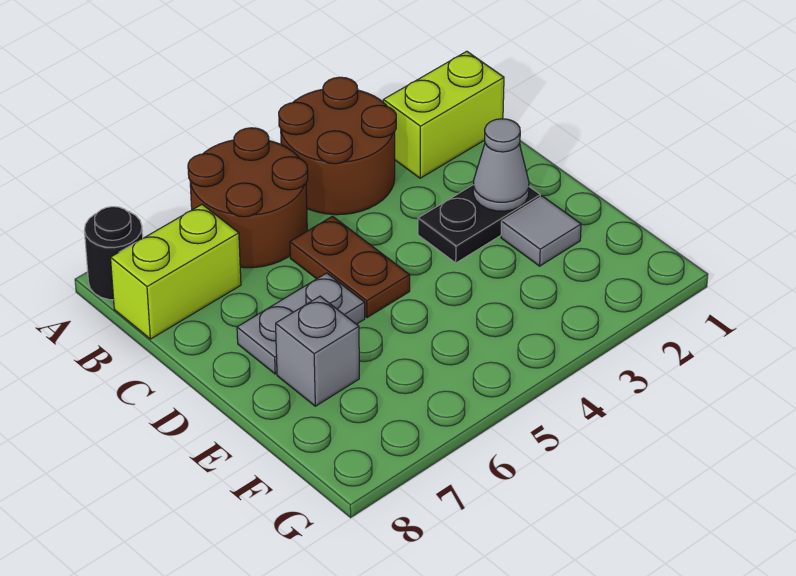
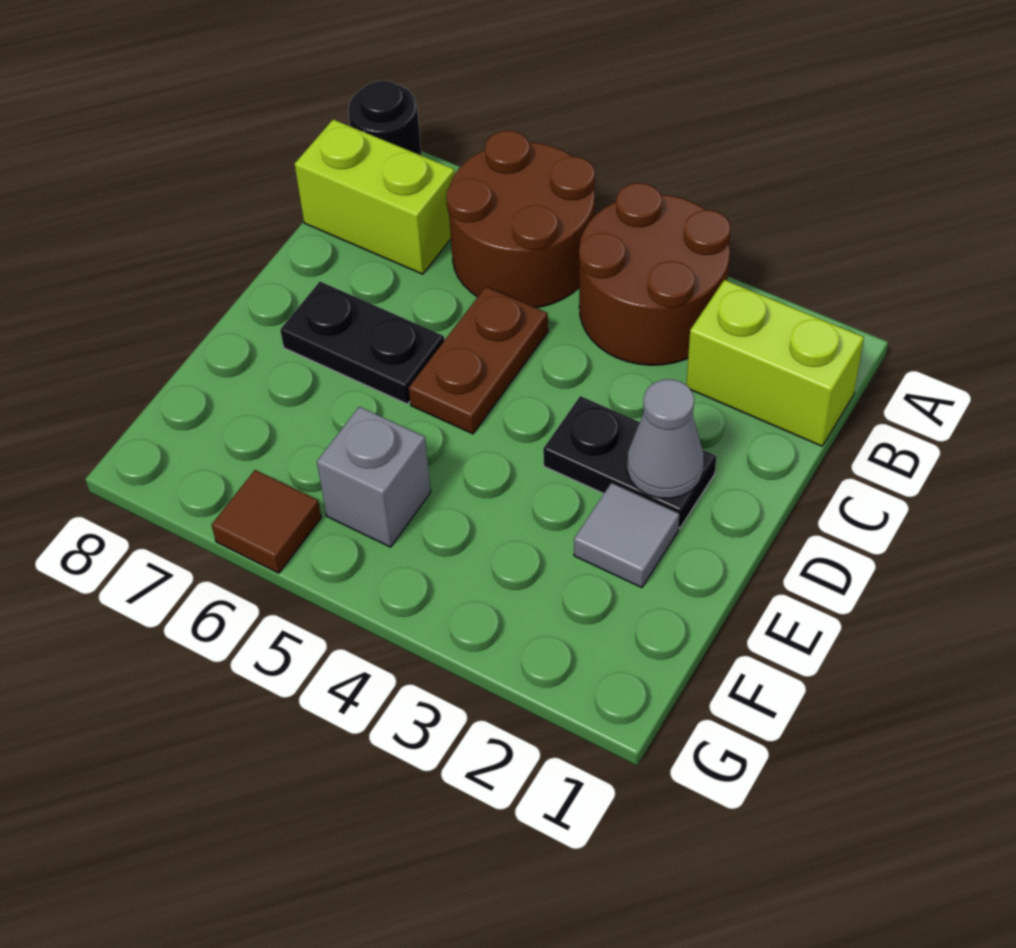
grey 1x2 plate [237,273,365,374] -> black 1x2 plate [280,282,444,404]
grey 1x1 brick [276,296,359,406] -> grey 1x1 brick moved to [317,407,431,547]
none -> brown 1x1 tile [211,470,321,573]

